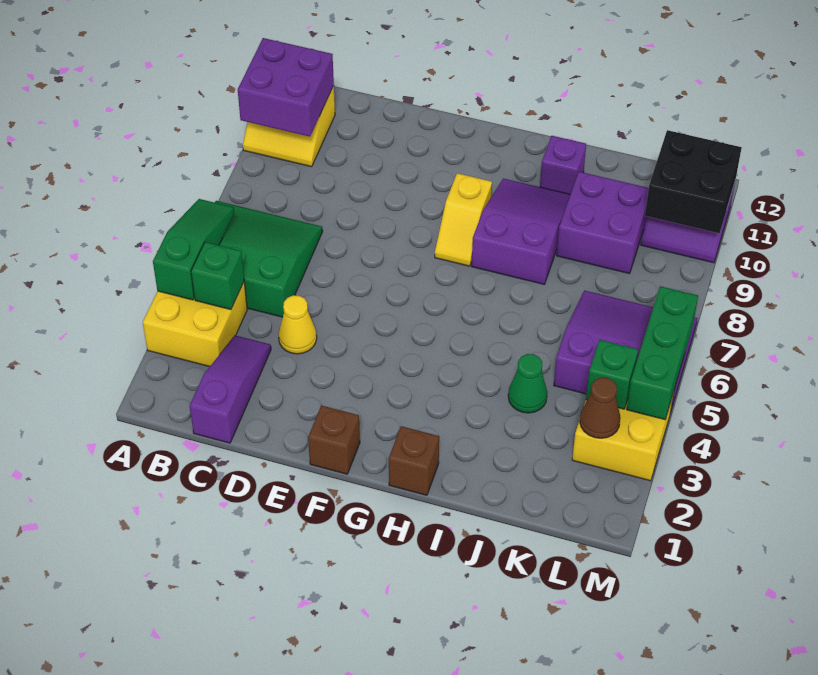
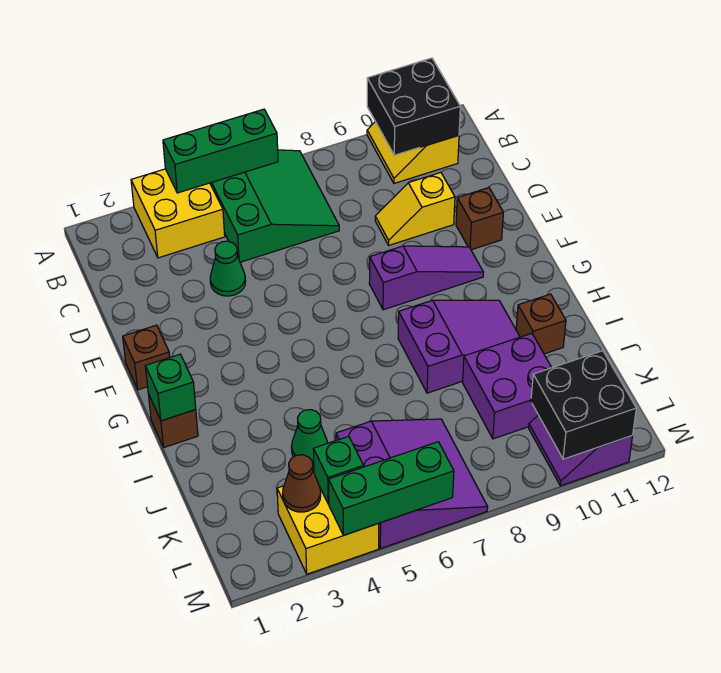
green 1x3 slope [153,199,234,300] -> green 1x3 brick [163,109,278,193]
purple 2x2 brick [238,38,334,137] -> black 2x2 brick [367,58,460,155]
green 1x1 brick [191,242,244,310] -> green 1x1 brick moved to [145,354,196,421]
purple 1x3 slope [190,335,271,443] -> purple 1x3 slope moved to [369,246,483,310]
yellow 1x1 cone [278,295,317,354] -> green 1x1 cone [210,241,246,296]
none -> brown 1x1 brick [456,188,503,250]
yellow 1x2 slope [435,173,492,266] -> yellow 1x2 slope moved to [375,173,455,245]
purple 1x1 brick [540,136,586,194] -> brown 1x1 brick [516,294,566,354]

